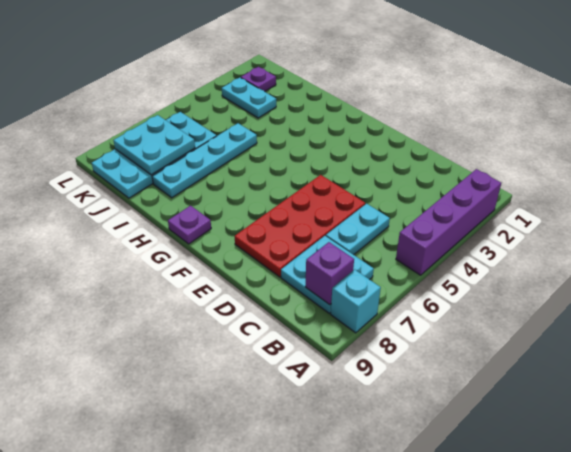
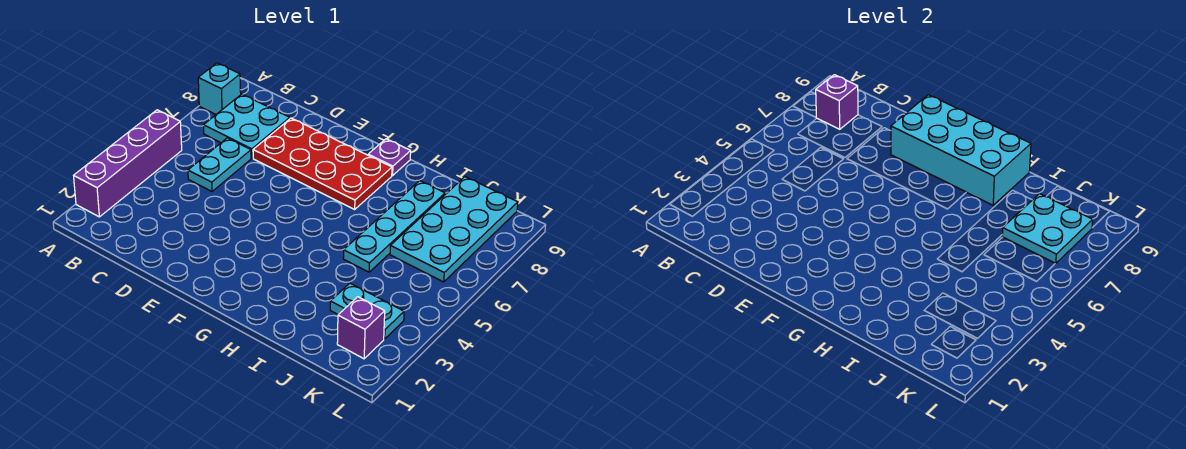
red 2x4 plate [235,175,365,277] -> red 2x4 plate turned to [253,118,392,209]
none -> cyan 2x4 brick [891,95,1031,205]
purple 1x1 plate [241,67,276,91] -> purple 1x1 brick [337,297,385,359]

